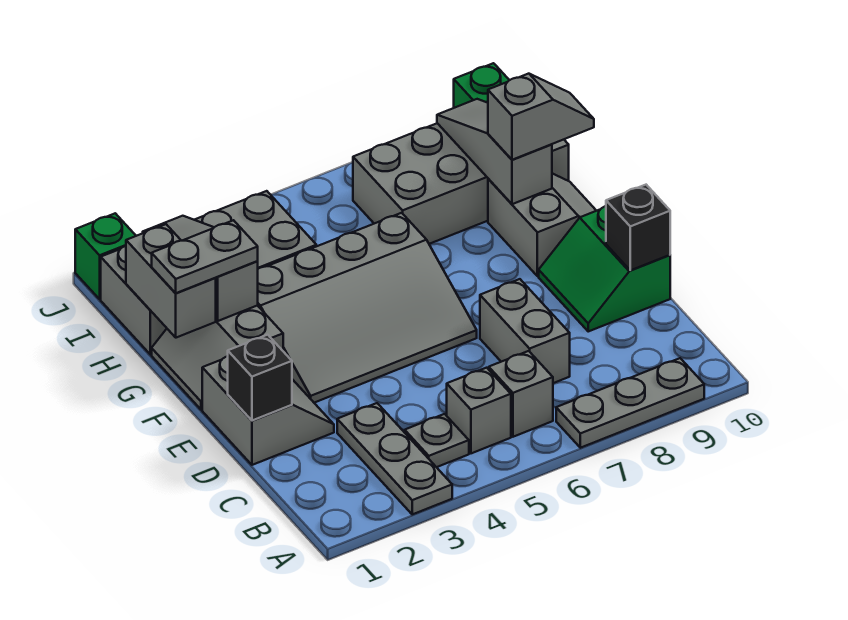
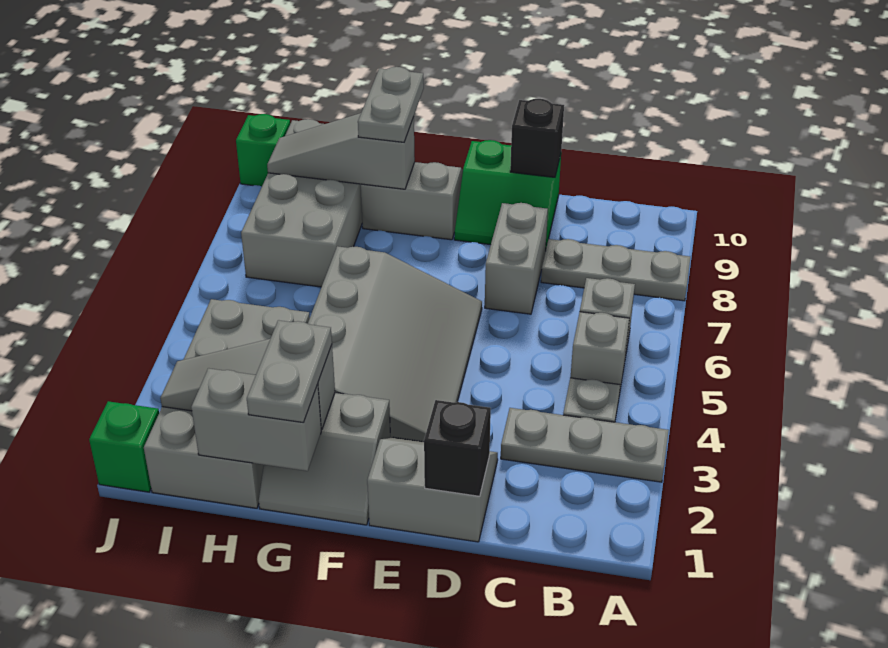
grey 1x3 plate [556,358,704,448] -> grey 1x3 plate turned to [541,239,690,301]
grey 1x2 brick [480,279,570,383] -> grey 1x2 brick turned to [485,203,548,314]
grey 1x2 slope [488,74,594,160] -> grey 1x2 plate [358,67,424,142]

